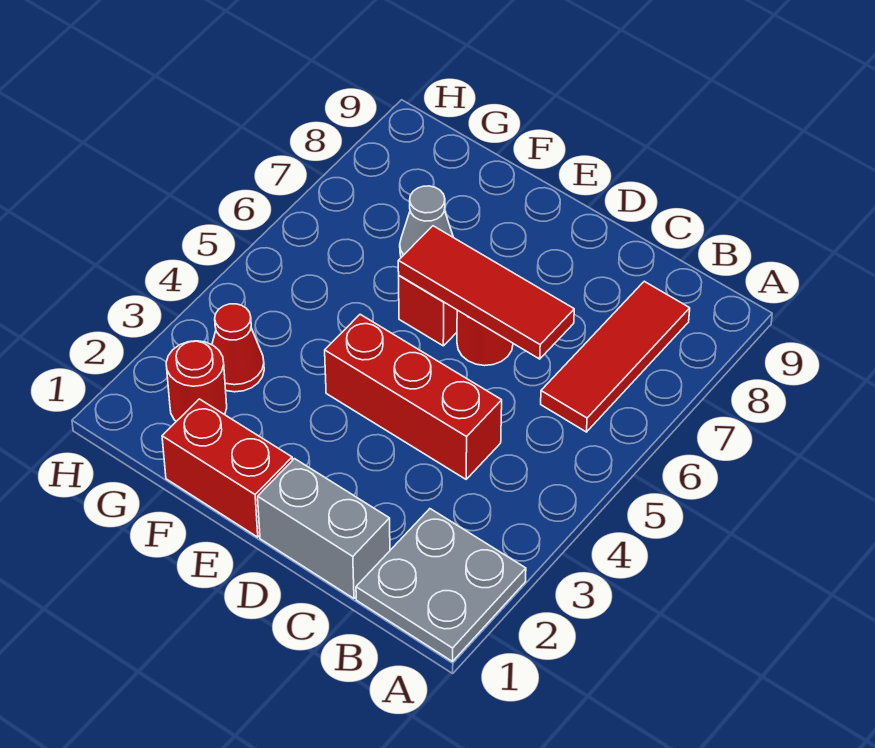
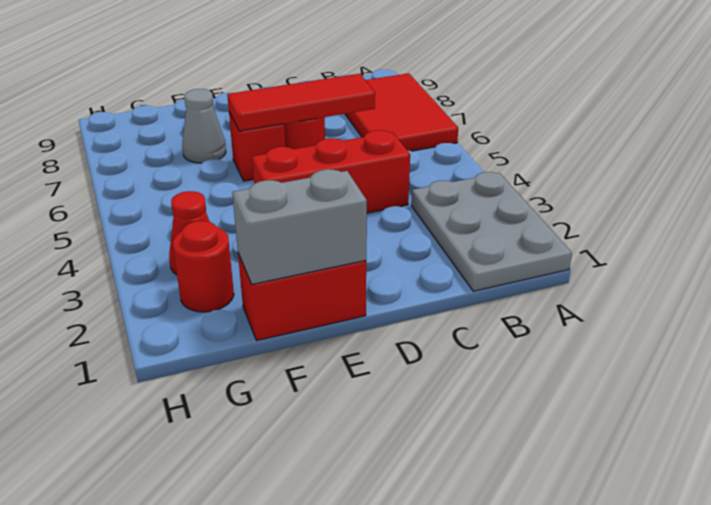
grey 2x2 plate [356,509,526,661] -> grey 2x3 plate [411,172,572,291]
red 1x3 tile [541,281,690,432] -> red 2x3 tile [345,73,458,151]
grey 1x2 brick [258,459,390,598] -> grey 1x2 brick moved to [232,169,367,284]

